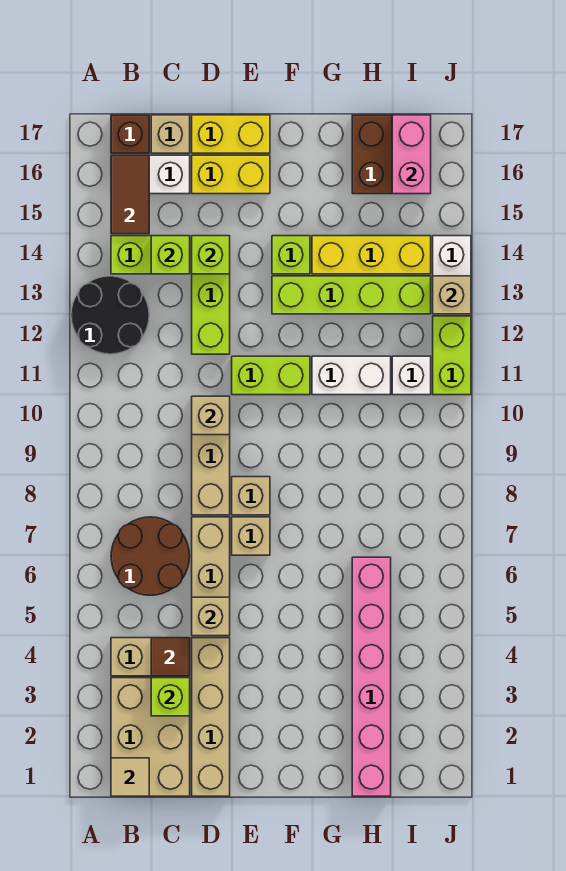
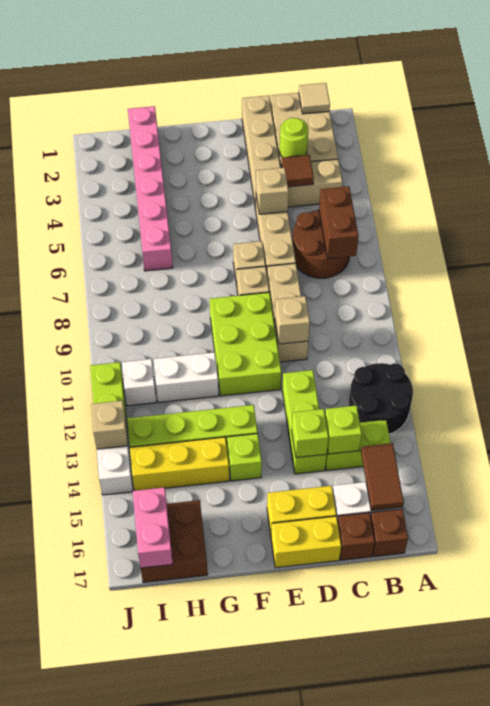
none -> brown 1x2 brick [319,186,358,259]
lime 1x1 brick [151,678,190,716] -> lime 1x1 round brick [280,118,308,157]
tan 1x1 brick [151,115,190,153] -> brown 1x1 brick [337,513,375,560]
lime 1x2 brick [232,356,310,395] -> lime 2x3 brick [210,292,281,396]

